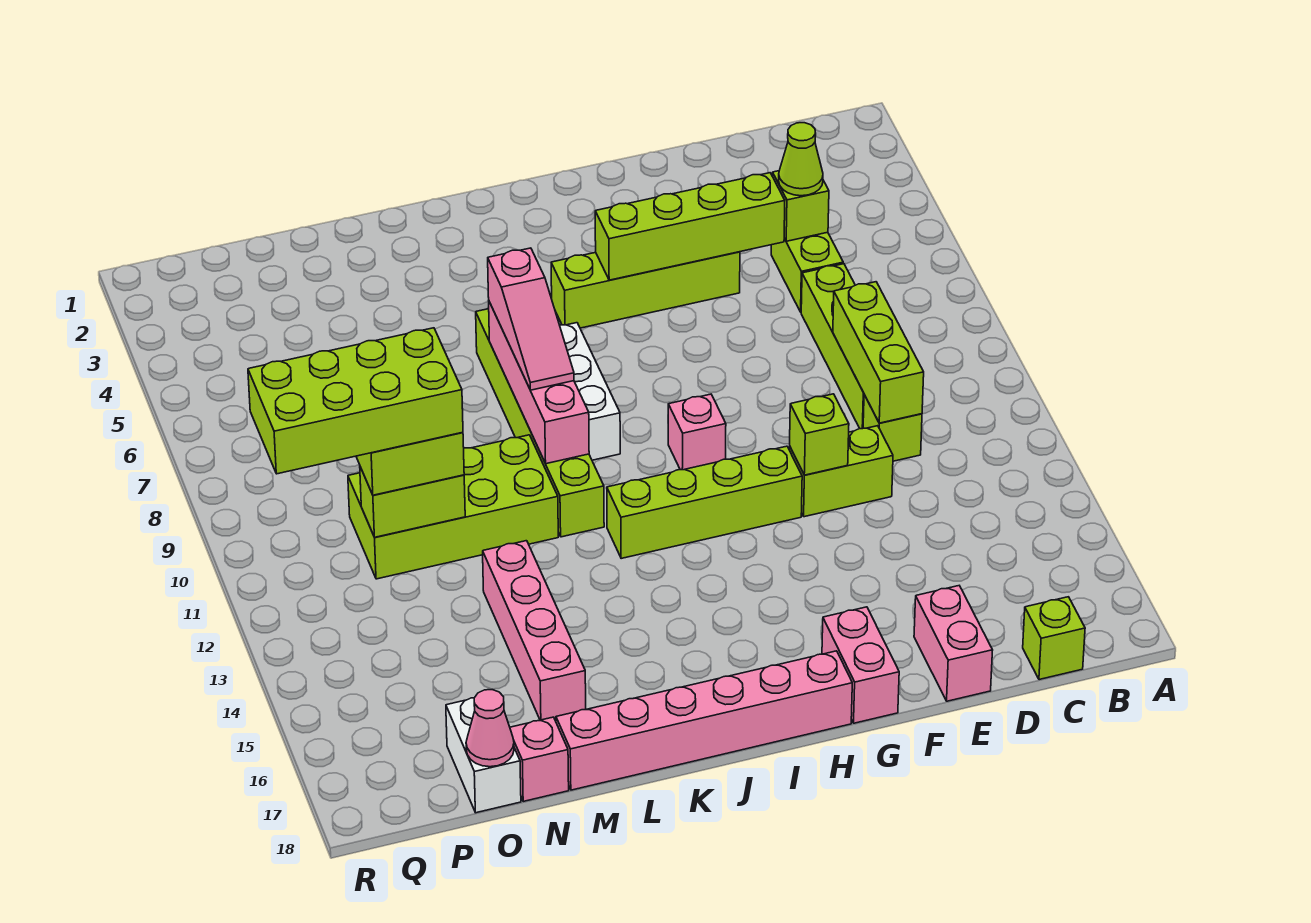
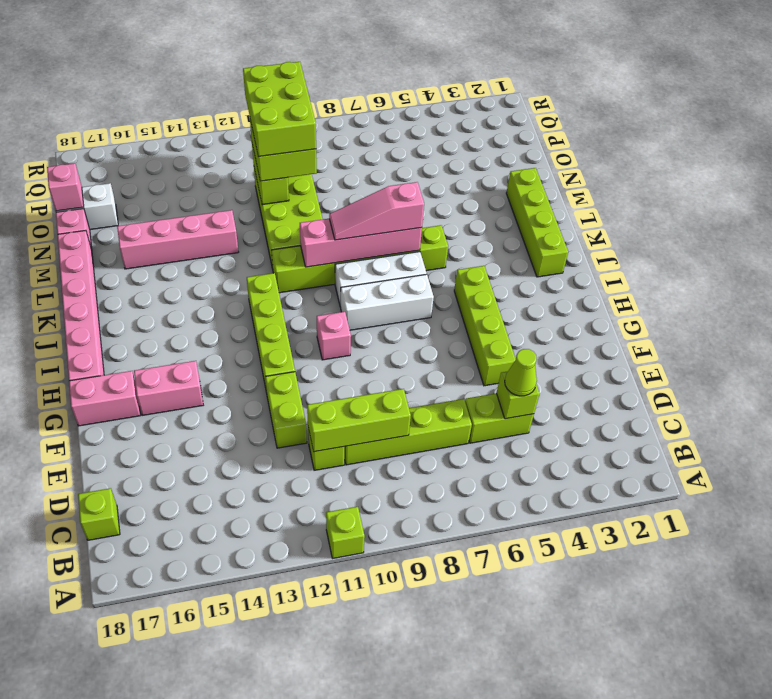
lime 1x4 brick [595,173,785,280] -> lime 1x4 brick moved to [506,168,568,277]
pink 1x2 brick [914,586,993,701] -> pink 1x2 brick moved to [134,361,203,416]
lime 1x1 brick [790,394,849,475] -> lime 1x1 brick moved to [326,507,365,558]
none -> white 1x3 brick [341,274,434,330]
lime 2x4 brick [248,328,463,474] -> lime 2x3 brick [243,62,316,157]
pink 1x1 cone [466,690,514,767] -> pink 1x1 brick [47,163,84,211]

